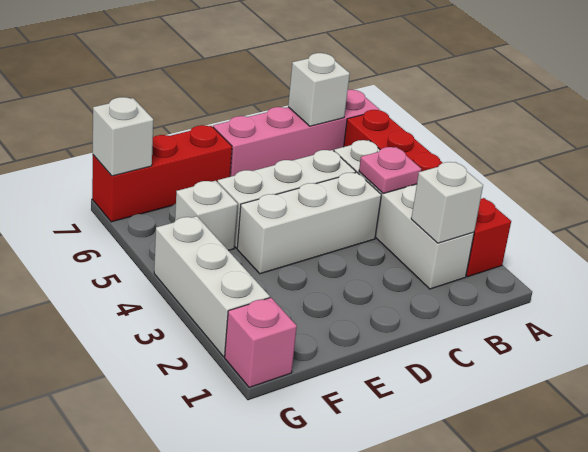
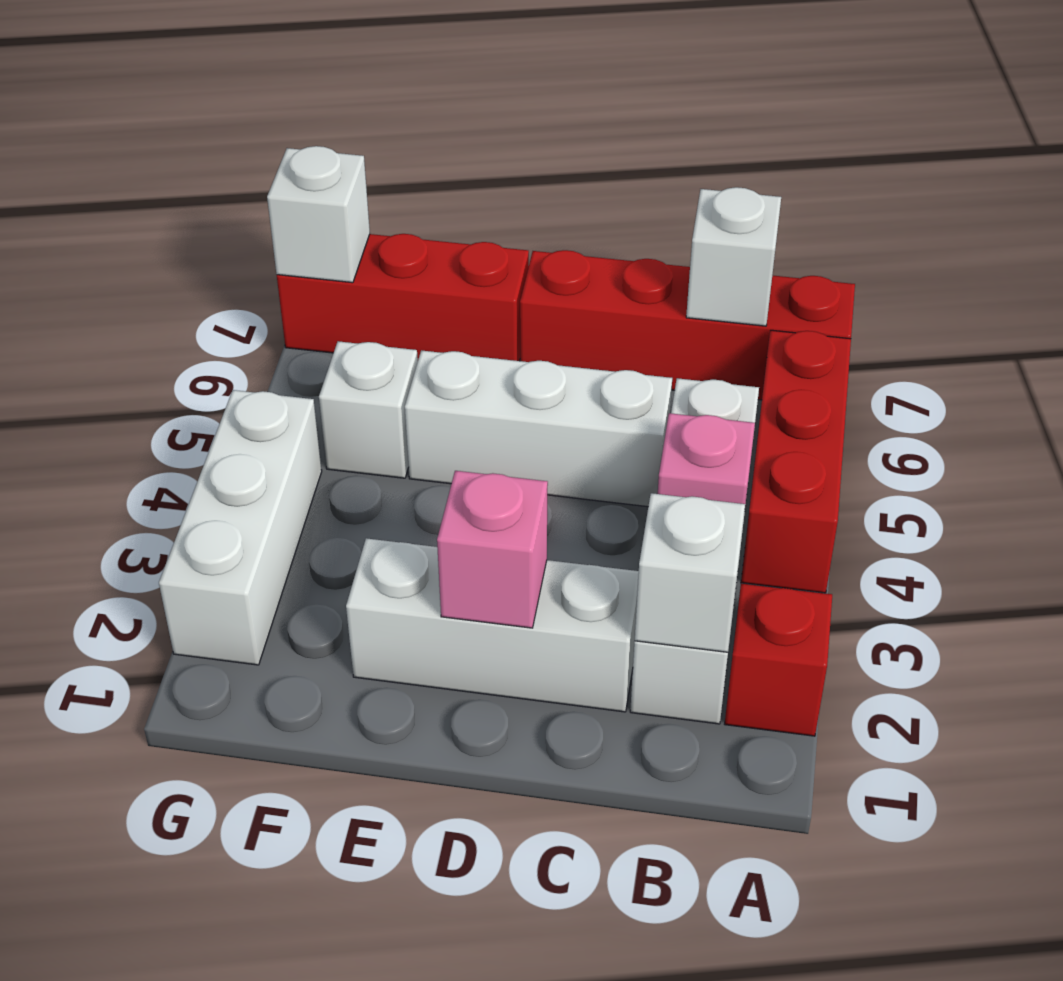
pink 1x4 brick [213,90,380,177] -> red 1x4 brick [520,250,855,400]
white 1x3 brick [237,173,381,274] -> white 1x3 brick moved to [346,538,639,712]
pink 1x1 brick [225,298,297,388] -> pink 1x1 brick moved to [437,471,548,628]

